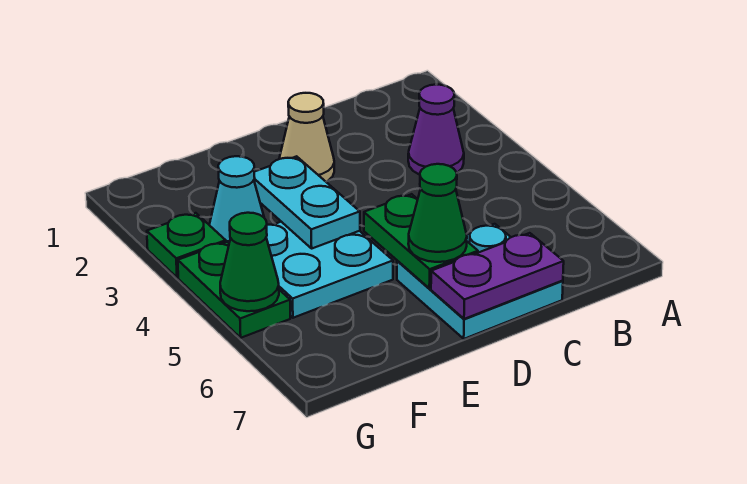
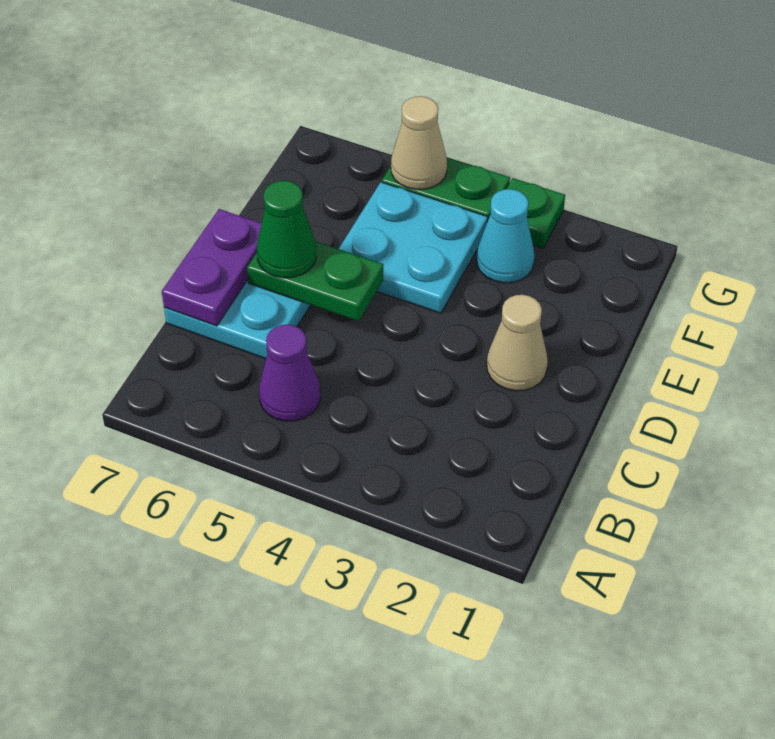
purple 1x1 cone [408,84,464,175] -> purple 1x1 cone moved to [259,325,320,421]
cyan 1x2 plate [254,156,360,248] -> none
green 1x1 cone [220,213,279,311] -> tan 1x1 cone [391,96,447,190]

